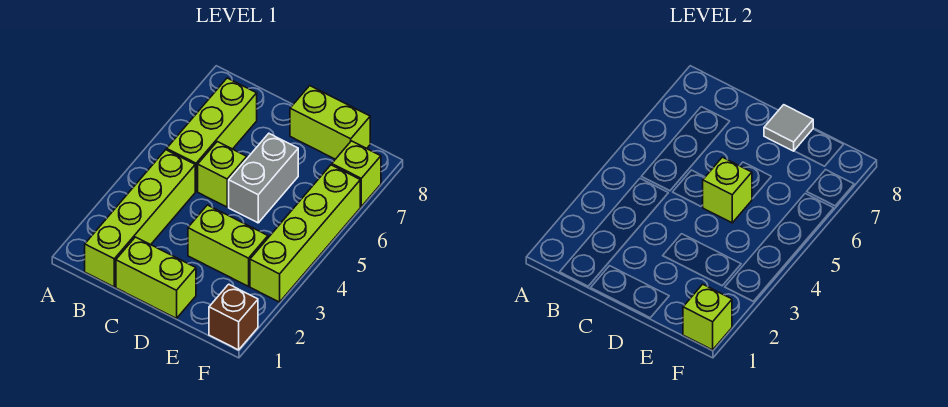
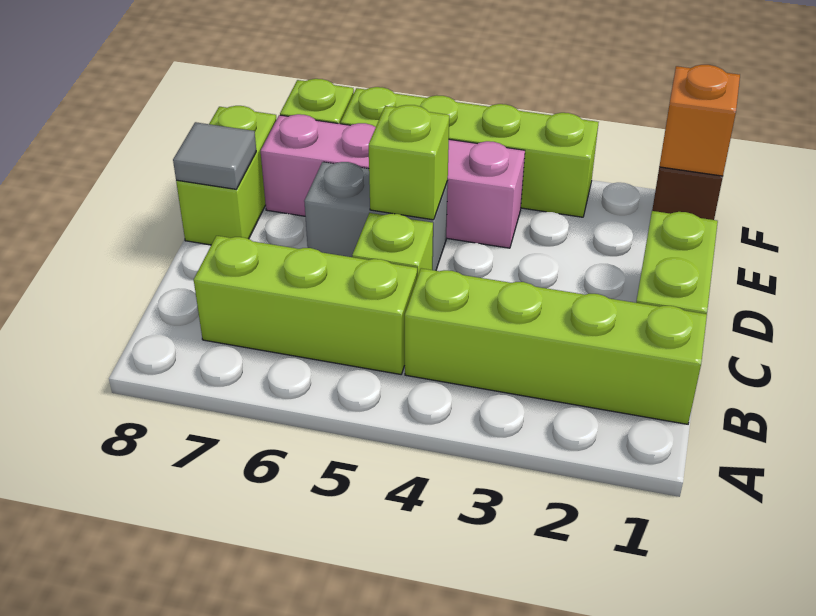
lime 1x2 brick [188,205,268,286] -> none
none -> pink 1x4 brick [261,114,525,248]
lime 1x1 brick [683,284,732,350] -> orange 1x1 brick [659,65,740,176]

